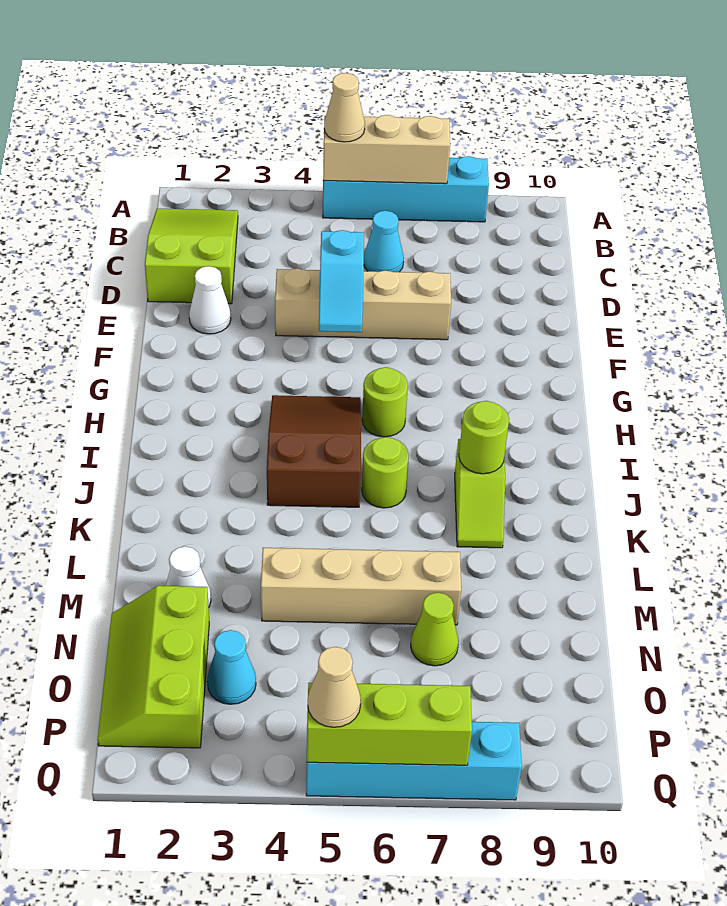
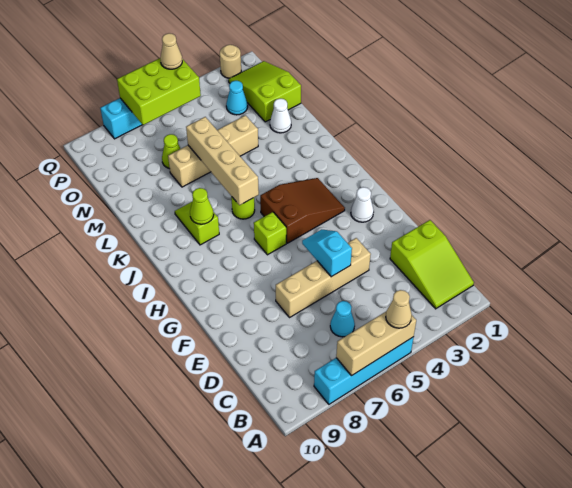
white 1x1 cone [189,266,231,334] -> white 1x1 cone moved to [351,187,374,222]
brown 2x3 slope [267,395,361,507] -> brown 2x3 slope turned to [260,178,345,243]
lime 1x1 round brick [362,367,408,437] -> lime 1x1 brick [254,212,286,255]
none -> tan 1x4 brick [186,117,259,205]
lime 1x1 round brick [459,401,509,474] -> lime 1x1 cone [190,188,214,224]
lime 2x3 slope [97,586,209,748] -> lime 2x3 slope turned to [229,61,301,122]
none -> tan 1x1 round brick [220,45,241,78]
lime 1x3 brick [307,683,472,765] -> lime 2x3 brick [117,58,201,125]

